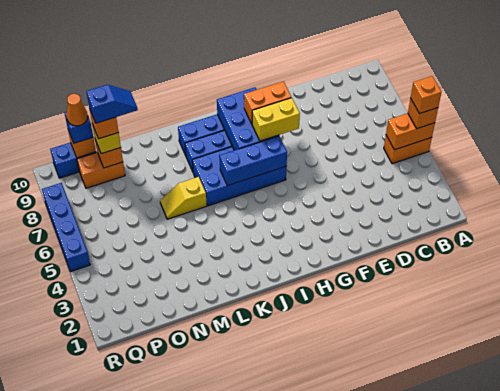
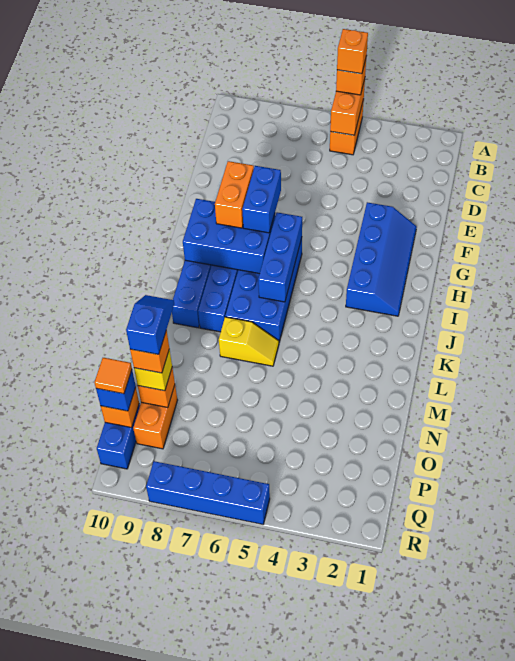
none -> blue 2x4 slope [346,202,417,316]
yellow 1x2 brick [252,98,300,141] -> blue 1x2 brick [242,166,281,233]
yellow 1x2 slope [160,177,207,219] -> yellow 1x2 slope turned to [219,317,279,366]
orange 1x1 cone [66,94,88,126] -> orange 1x1 tile [94,358,132,394]

